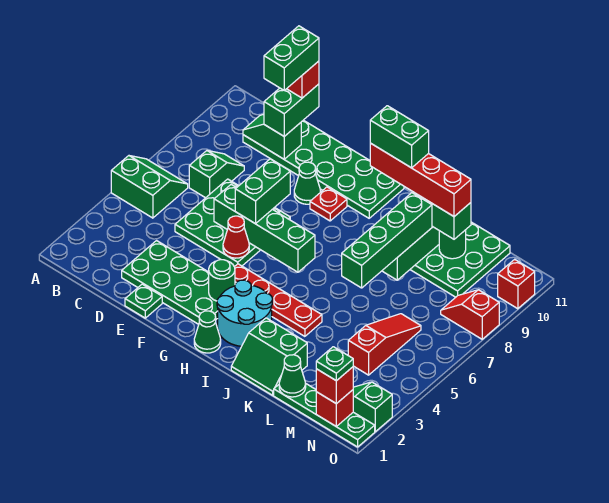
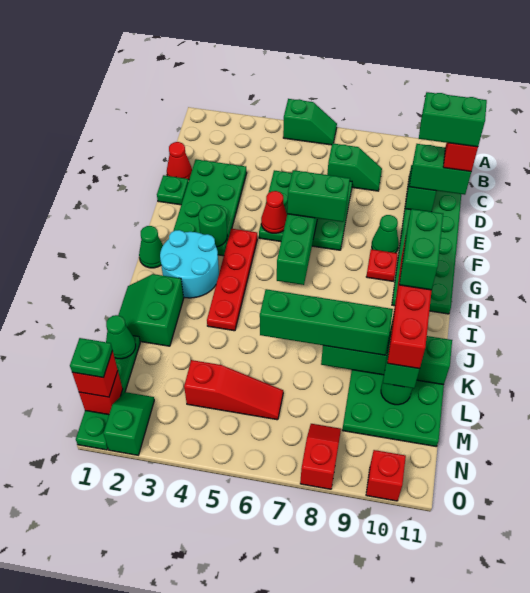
green 2x2 slope [111,156,188,218] -> green 1x2 slope [283,99,337,145]
none -> red 1x1 cone [167,142,192,180]

